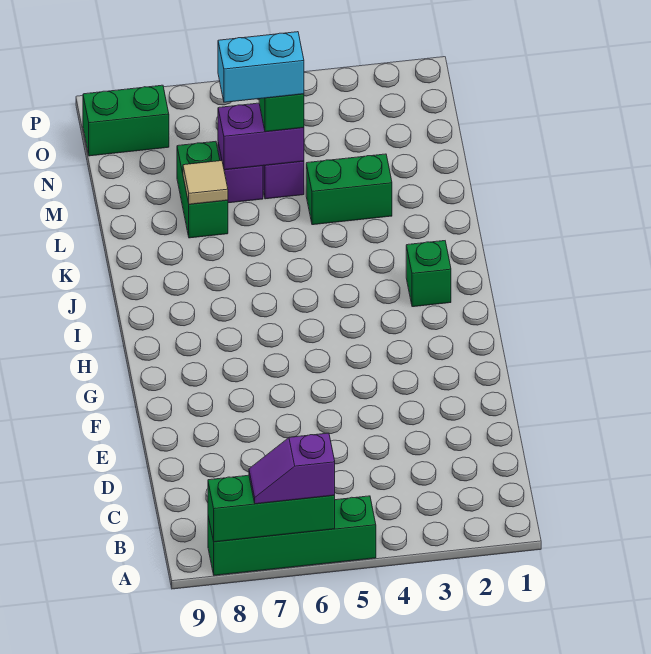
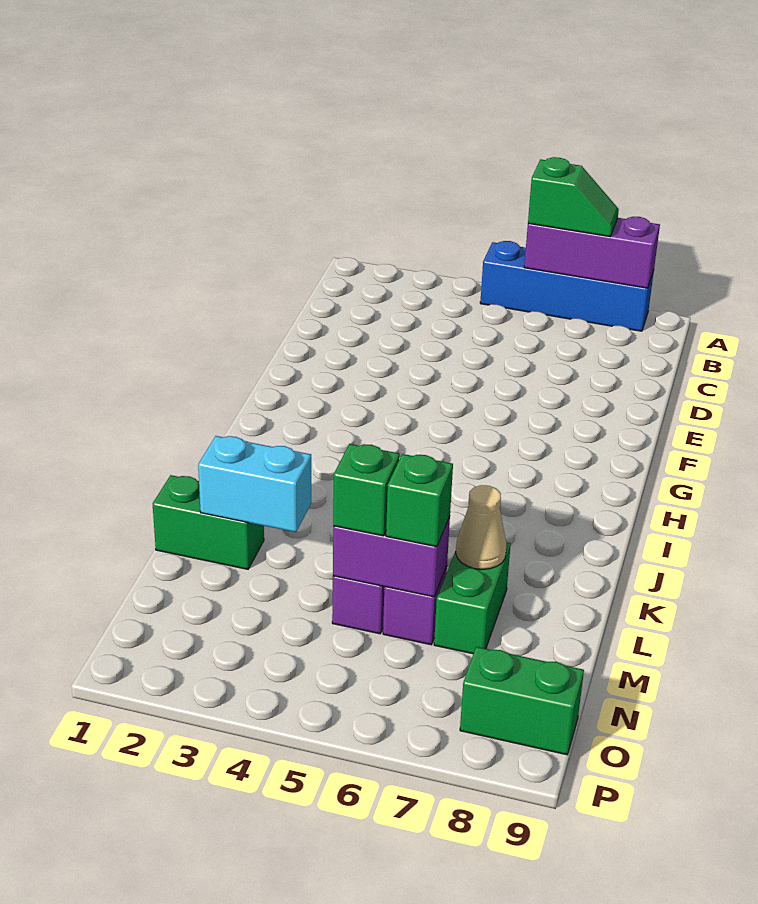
green 1x4 brick [208,496,376,575] -> blue 1x4 brick [480,241,654,331]
green 1x3 brick [208,475,335,542] -> purple 1x3 brick [524,217,660,288]
purple 1x2 slope [249,433,335,504] -> green 1x2 slope [528,157,619,236]
green 1x1 brick [406,241,451,307] -> green 1x1 brick moved to [386,454,453,547]
green 1x2 brick [306,154,392,225] -> green 1x2 brick moved to [153,475,264,569]
tan 1x1 tile [183,161,228,204] -> tan 1x1 cone [456,485,506,569]
cyan 1x2 brick [218,32,304,102] -> cyan 1x2 brick moved to [198,436,311,532]

